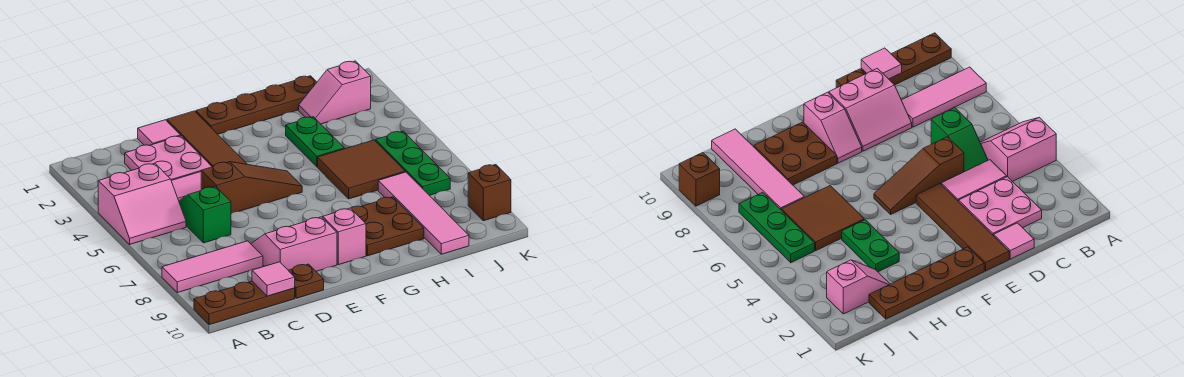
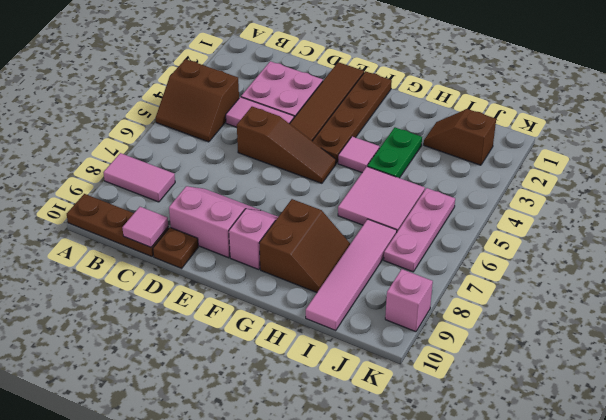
pink 2x2 slope [98,163,186,244] -> brown 2x2 slope [156,59,239,142]
pink 1x3 tile [162,241,263,293] -> pink 1x2 tile [103,153,175,202]
green 1x2 slope [179,186,231,243] -> none
pink 1x1 tile [138,120,181,146] -> pink 1x1 tile moved to [338,136,379,172]
brown 1x4 plate [196,76,317,134] -> brown 1x4 plate turned to [313,71,392,163]
brown 2x2 plate [351,197,424,256] -> brown 2x2 slope [259,199,350,293]
brown 2x2 tile [318,140,405,199] -> pink 2x2 tile [338,167,425,231]
pink 1x2 slope [299,61,371,124] -> brown 1x2 slope [424,109,496,165]
green 1x3 plate [376,131,450,195] -> pink 1x3 plate [384,188,455,272]
brown 1x1 brick [468,165,511,221] -> pink 1x1 brick [385,269,433,332]

